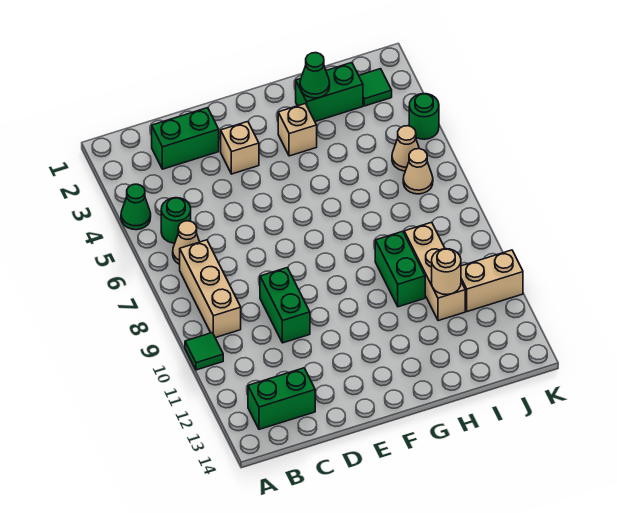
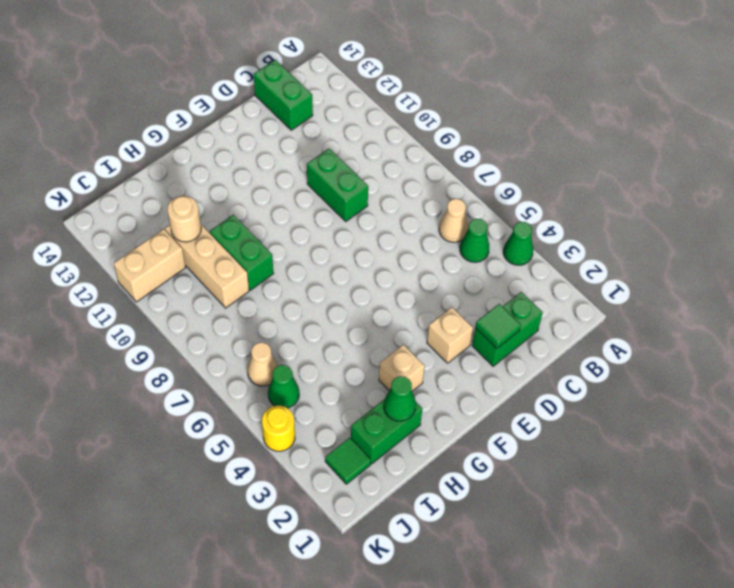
green 1x1 tile [185,333,223,370] -> green 1x1 tile moved to [475,304,521,348]
green 1x1 round brick [161,198,191,243] -> green 1x1 cone [460,219,489,262]
tan 1x3 brick [180,240,241,338] -> none
green 1x2 brick [248,368,315,429] -> green 1x2 brick turned to [254,60,313,130]
tan 1x1 cone [392,126,419,171] -> green 1x1 cone [268,365,299,408]
green 1x1 round brick [409,94,439,139] -> yellow 1x1 round brick [262,406,295,451]

